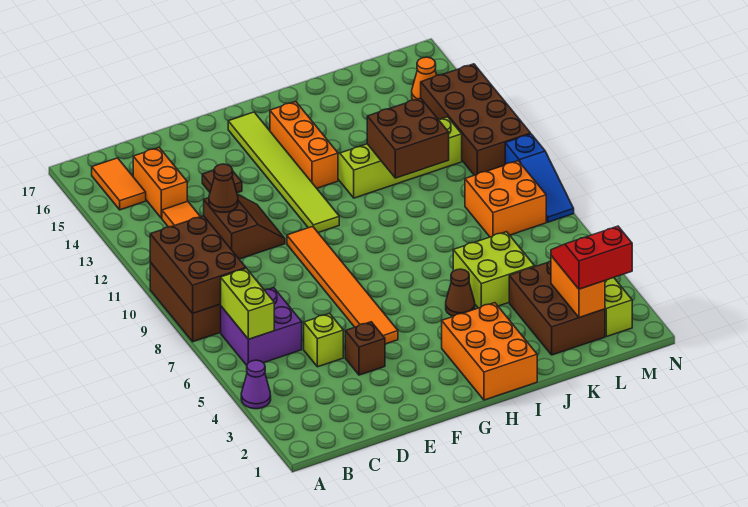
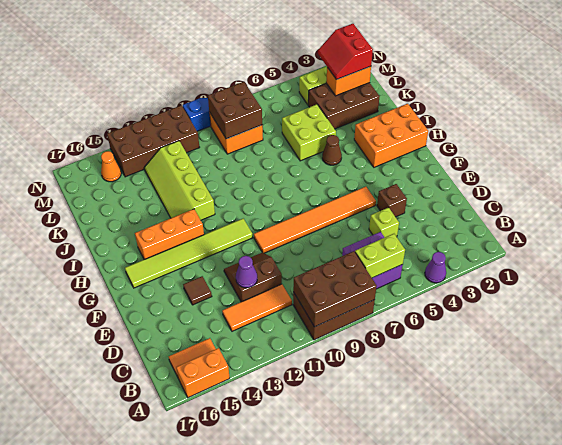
orange 1x2 brick [133,148,187,218] -> orange 1x2 brick moved to [176,348,230,398]
brown 1x1 cone [209,164,238,212] -> purple 1x1 cone [236,256,257,288]
brown 2x2 brick [367,98,449,178] -> brown 2x2 brick moved to [208,82,262,139]

